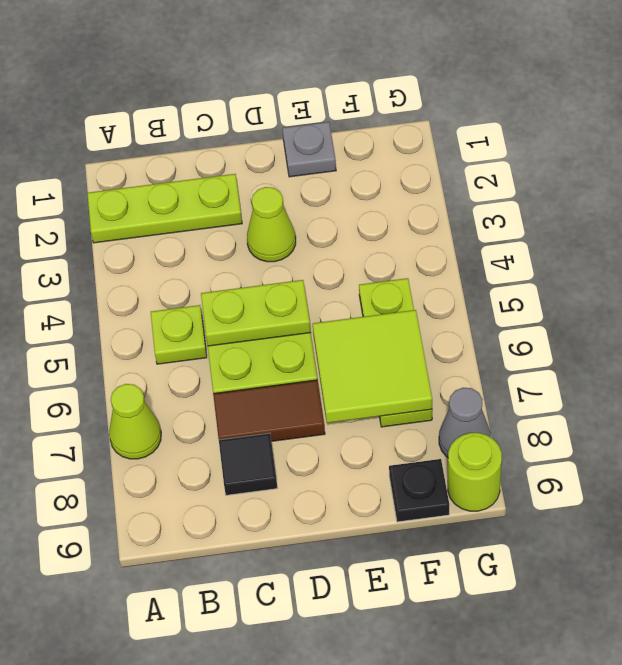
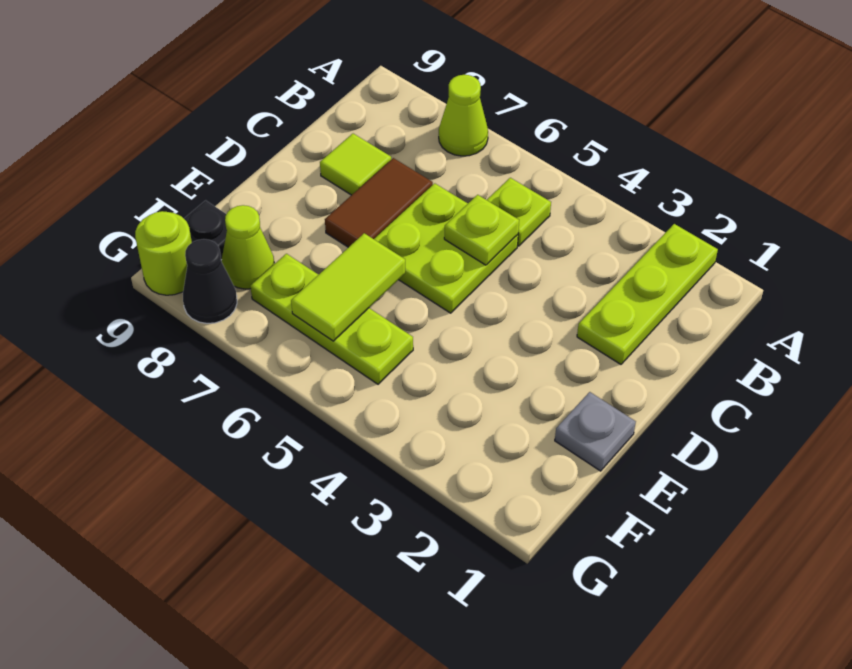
lime 1x2 plate [201,280,311,346] -> lime 1x1 plate [444,195,519,265]
black 1x1 tile [219,433,277,495] -> lime 1x1 tile [320,134,391,195]
lime 1x1 cone [247,187,296,262] -> lime 1x1 cone moved to [221,205,274,289]
lime 2x2 tile [313,310,432,423] -> lime 1x2 tile [291,233,405,341]
grey 1x1 cone [439,388,491,457] -> black 1x1 cone [183,239,237,324]

